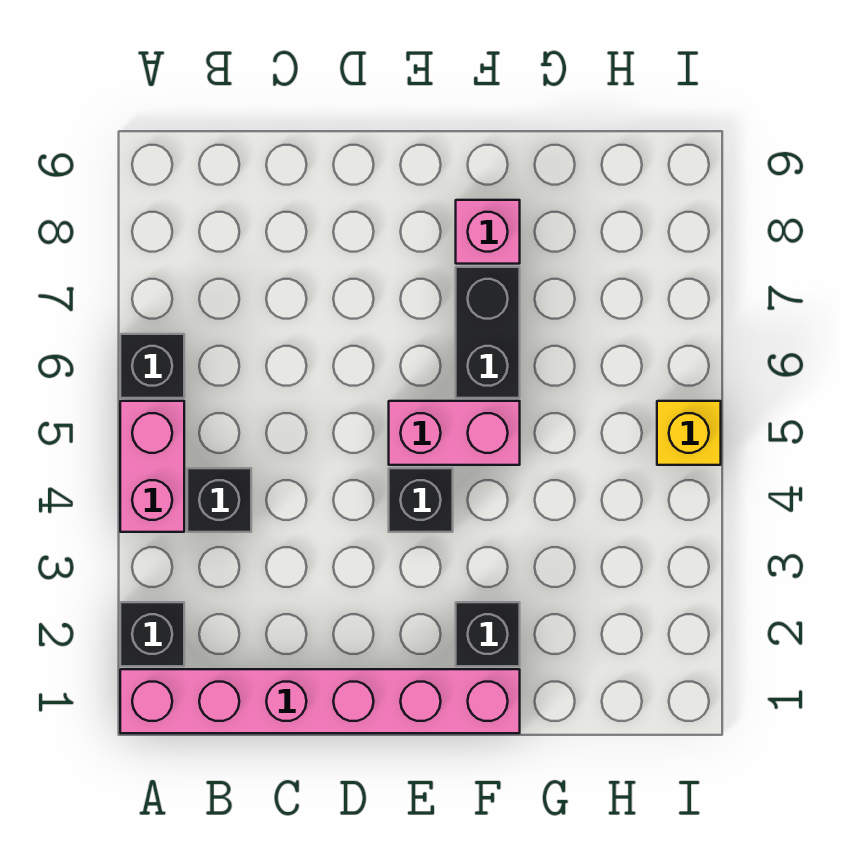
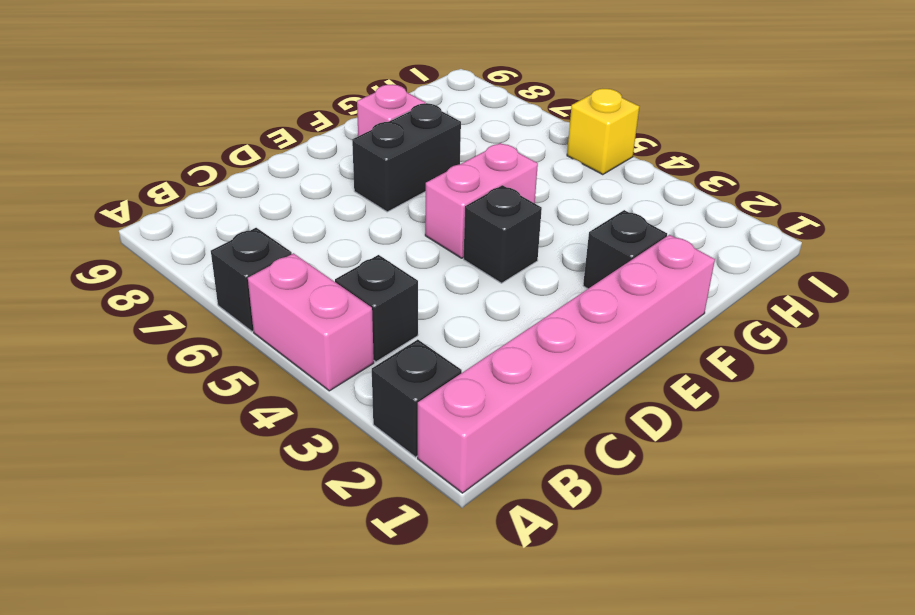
black 1x2 brick [456,267,520,398] -> black 1x2 brick turned to [352,103,461,212]

